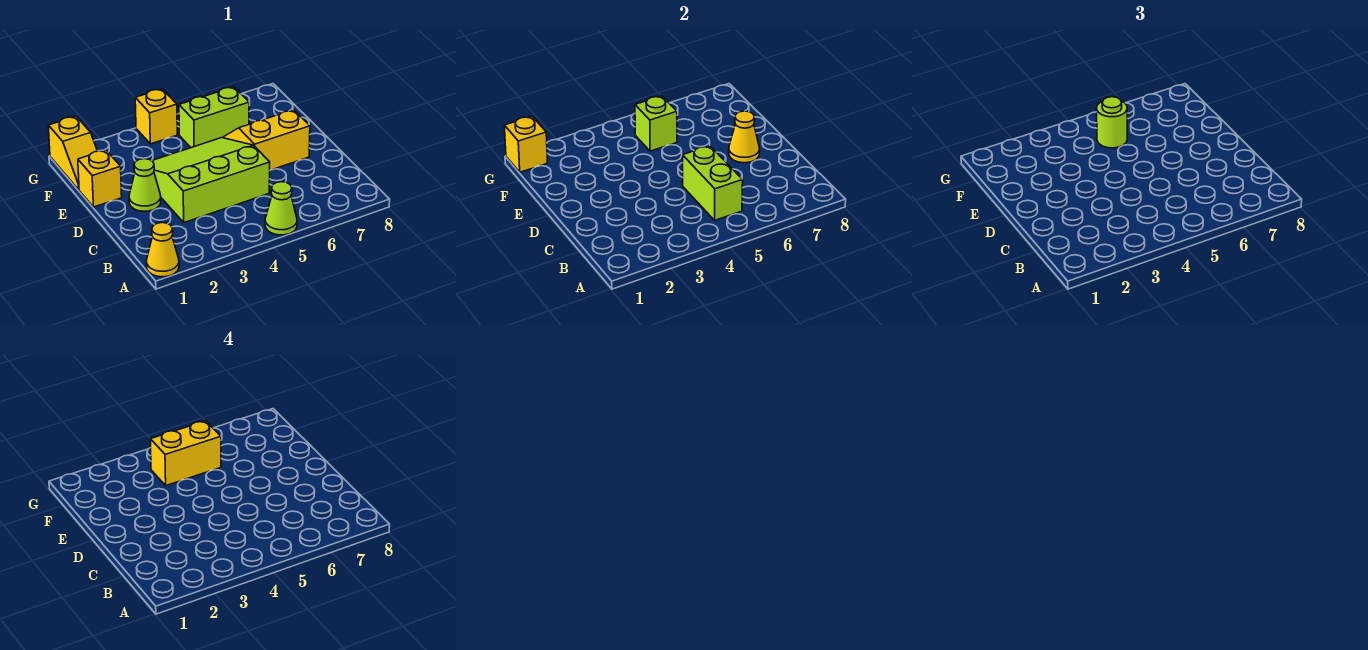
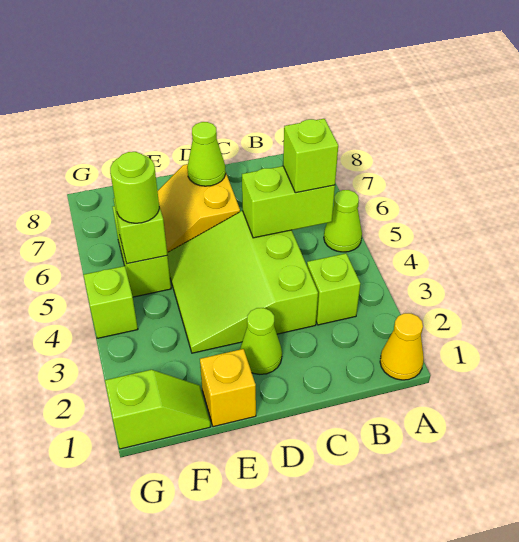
none -> lime 1x1 brick [307,254,360,325]
none -> lime 1x1 brick [283,119,338,193]
yellow 1x1 cone [729,111,760,163] -> lime 1x1 cone [187,122,226,186]
yellow 1x2 slope [48,116,97,190] -> lime 1x2 slope [105,370,211,449]
yellow 1x2 brick [150,421,221,486] -> none
yellow 1x1 brick [504,116,548,172] -> none
yellow 1x1 brick [135,89,177,144] -> lime 1x1 brick [84,266,138,338]

